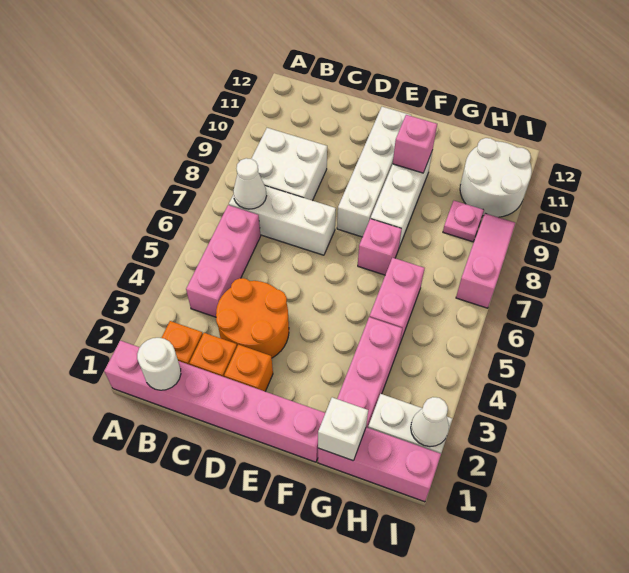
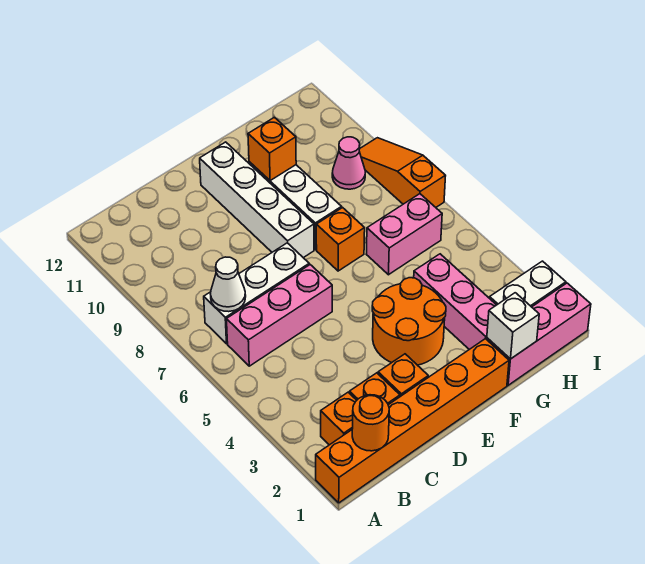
pink 1x6 brick [104,341,325,462] -> orange 1x6 brick [316,339,509,503]
white 1x1 round brick [137,338,181,390] -> orange 1x1 round brick [352,395,389,451]
pink 1x3 brick [186,205,261,317] -> pink 1x3 brick turned to [227,265,332,366]
white 2x2 brick [251,128,327,201] -> none
orange 2x2 round brick [216,278,289,358] -> orange 2x2 round brick moved to [372,278,446,365]
pink 1x1 brick [358,219,402,275] -> orange 1x1 brick [316,208,365,271]
pink 1x1 brick [393,115,437,173] -> orange 1x1 brick [248,117,296,181]
pink 1x2 brick [370,258,425,343] -> pink 1x2 brick turned to [366,194,442,275]
pink 1x1 plate [443,201,484,242] -> pink 1x1 cone [332,137,365,189]
white 2x2 round brick [460,138,532,217] -> none
white 1x1 cone [411,397,449,447] -> none
pink 1x3 slope [456,213,515,308] -> orange 1x3 slope [359,138,446,207]

